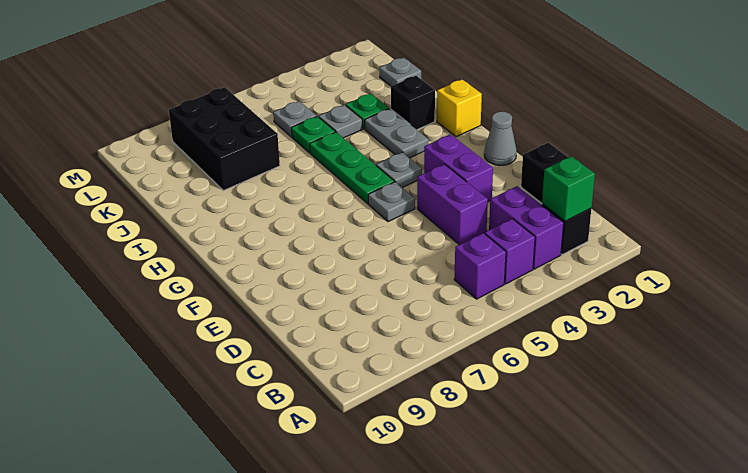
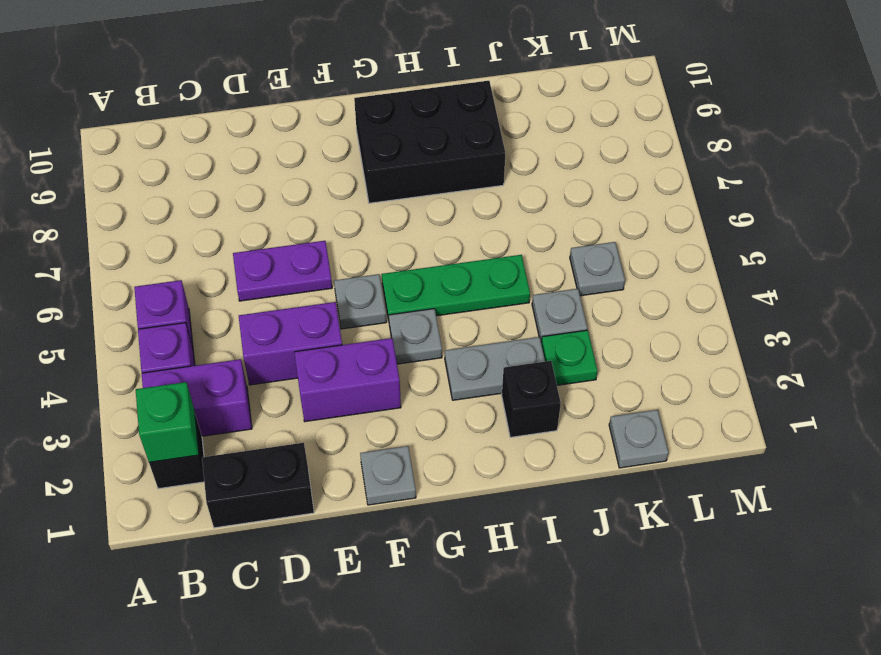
none -> purple 1x2 plate [233,241,332,301]
grey 1x1 cone [484,112,517,165] -> grey 1x1 plate [360,446,416,505]
yellow 1x1 brick [437,79,482,137] -> none
green 1x1 plate [291,116,335,153] -> none
black 2x3 brick [169,87,280,191] -> black 2x3 brick moved to [354,81,506,203]

